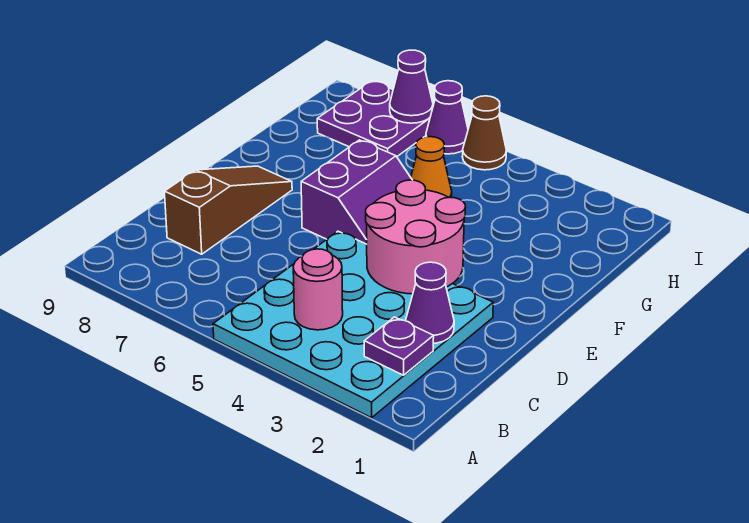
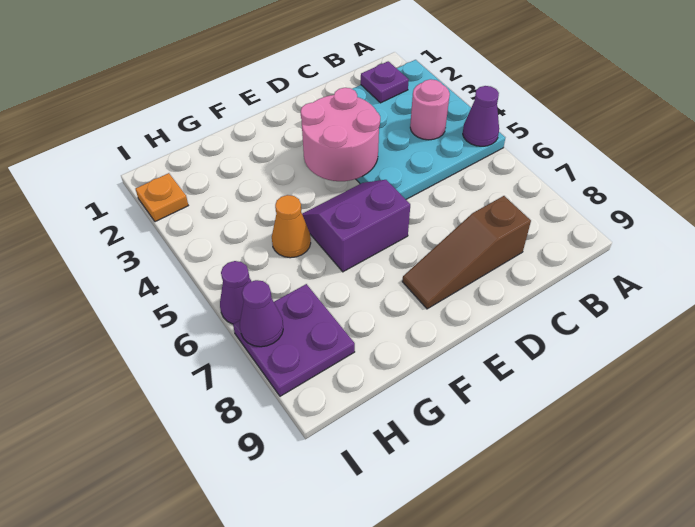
purple 1x1 cone [406,262,454,343] -> purple 1x1 cone moved to [463,86,499,146]
none -> orange 1x1 plate [136,173,188,222]
brown 1x1 cone [462,96,506,170] -> none

